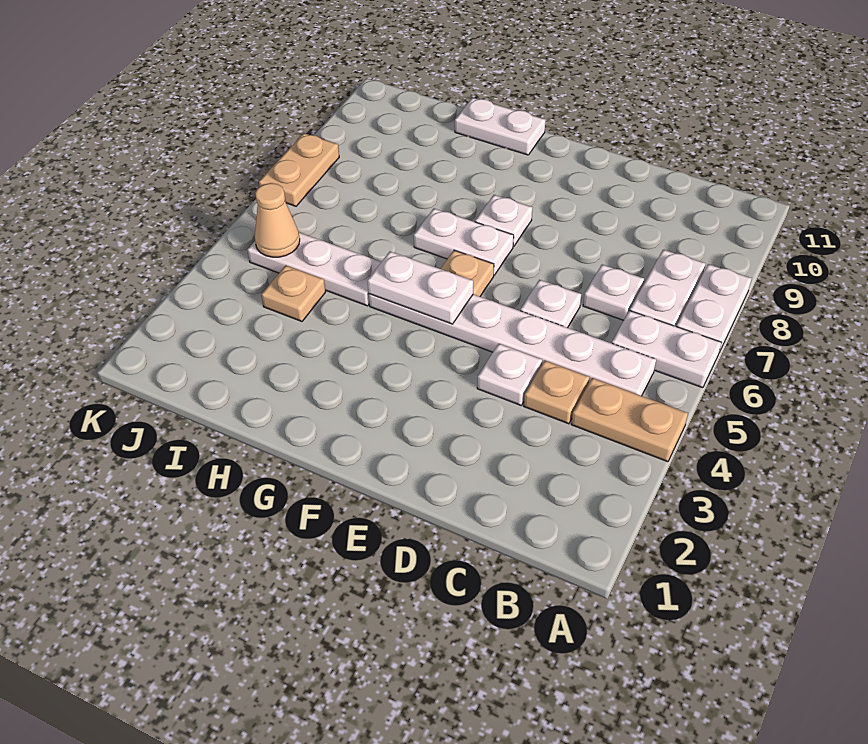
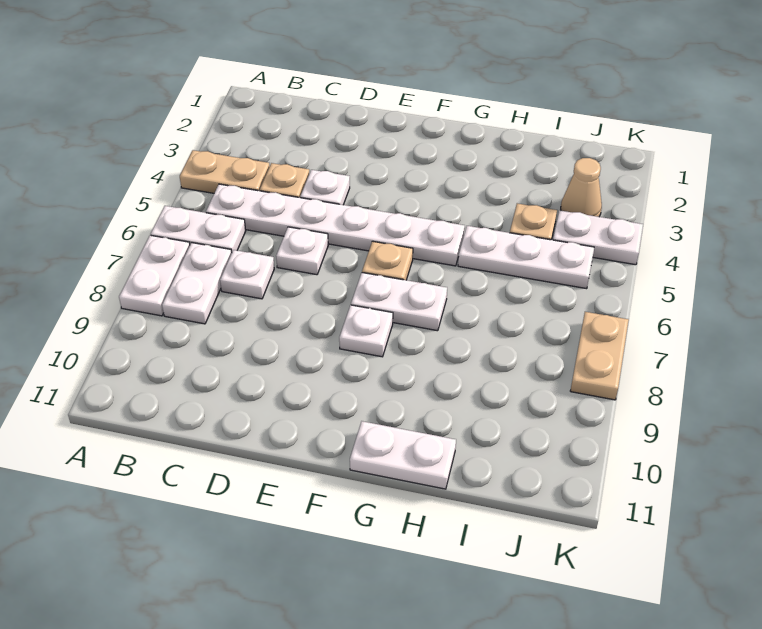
white 1x2 plate [367,252,473,324] -> white 1x2 plate moved to [553,210,643,265]
tan 1x1 cone [255,183,300,257] -> tan 1x1 cone moved to [561,158,602,217]

